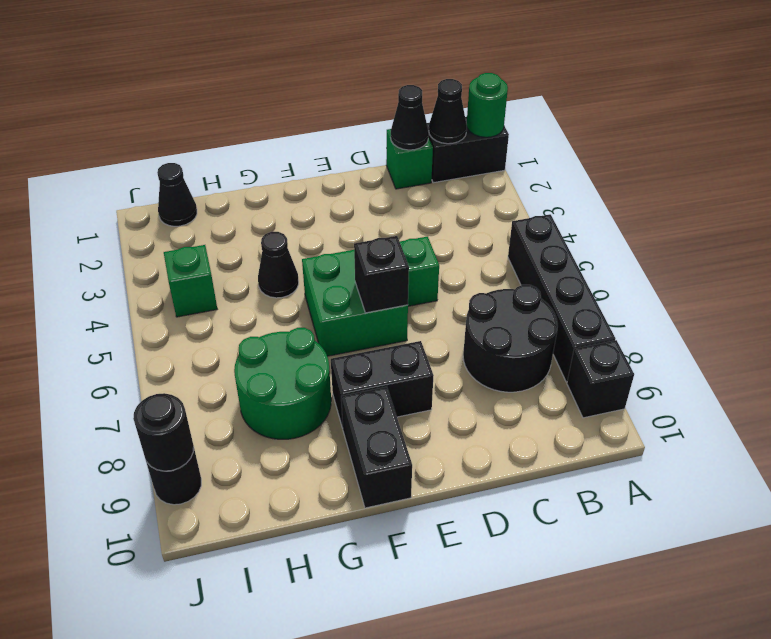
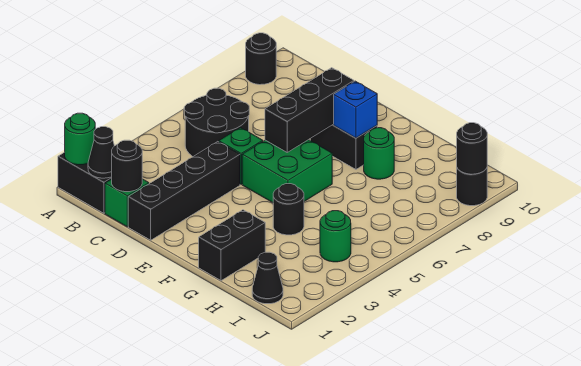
black 1x4 brick [508,214,615,382] -> black 1x4 brick moved to [128,142,240,240]
black 1x1 brick [567,340,634,418] -> black 1x1 round brick [246,33,276,85]
black 2x2 round brick [463,285,558,392] -> black 2x2 round brick moved to [184,88,249,156]
black 1x1 cone [391,85,429,150] -> black 1x1 round brick [112,140,142,192]
black 1x1 brick [354,236,409,313] -> black 1x3 brick [265,68,354,152]
none -> blue 1x1 brick [334,81,377,138]
black 1x2 brick [341,387,412,508] -> black 1x2 brick moved to [199,210,265,281]
black 1x1 cone [258,232,299,298] -> black 1x1 round brick [273,184,304,235]
green 2x2 round brick [234,328,331,439] -> green 1x1 round brick [364,128,394,179]
green 1x1 brick [164,245,217,317] -> green 1x1 round brick [320,211,351,262]

